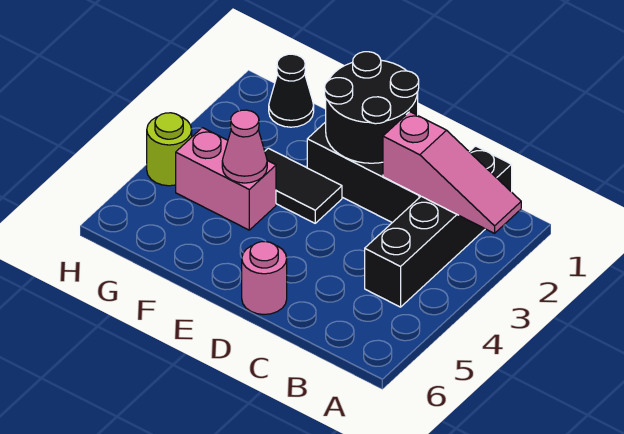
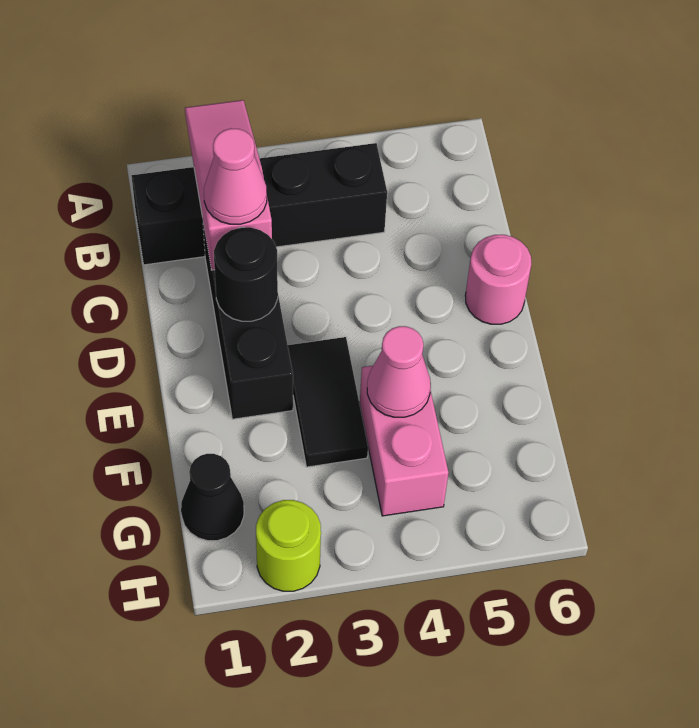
none -> pink 1x1 cone [204,128,267,224]
black 2x2 round brick [325,52,419,163] -> black 1x1 round brick [214,227,278,321]
lime 1x1 round brick [147,113,192,186] -> lime 1x1 round brick moved to [256,500,321,591]

